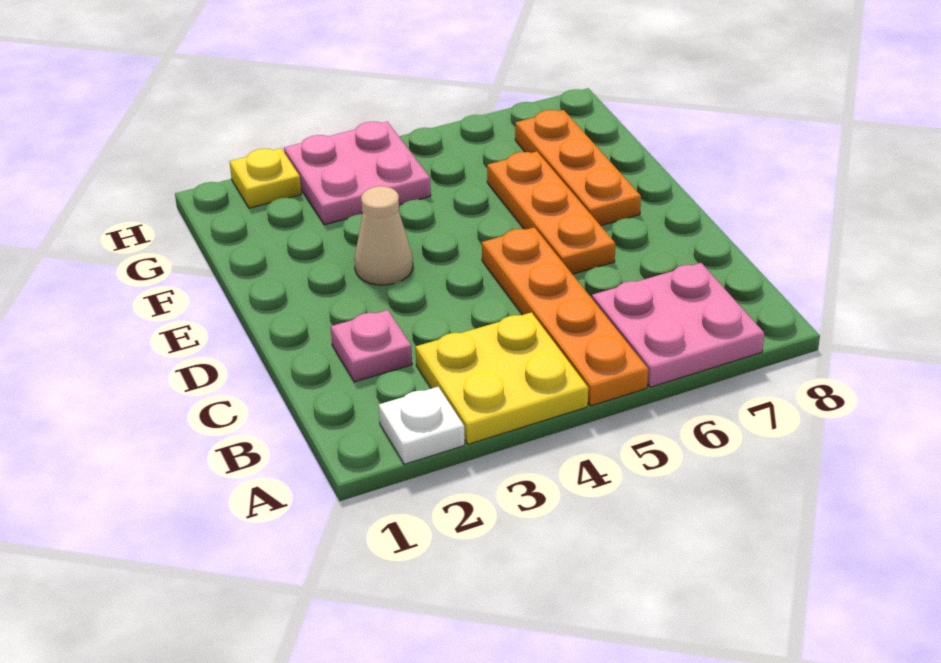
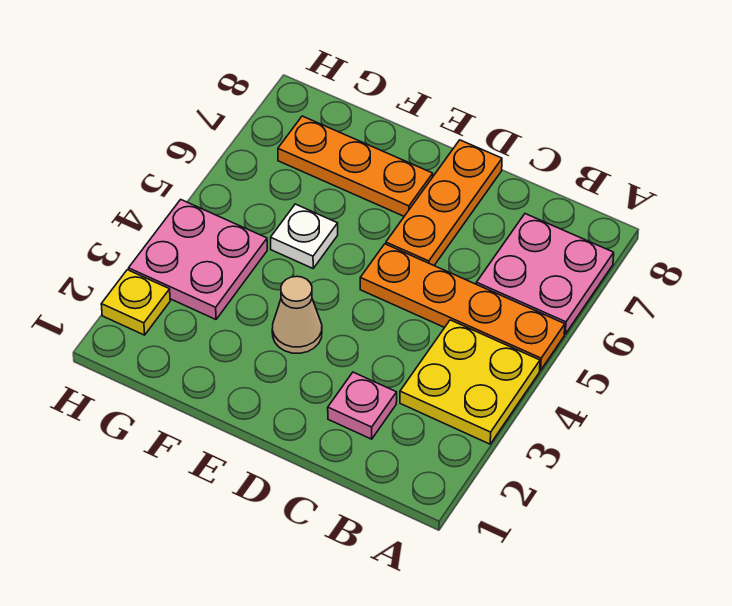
white 1x1 plate [379,387,465,464] -> white 1x1 plate moved to [271,204,338,268]
orange 1x3 plate [487,151,615,274] -> orange 1x3 plate turned to [386,140,502,265]

